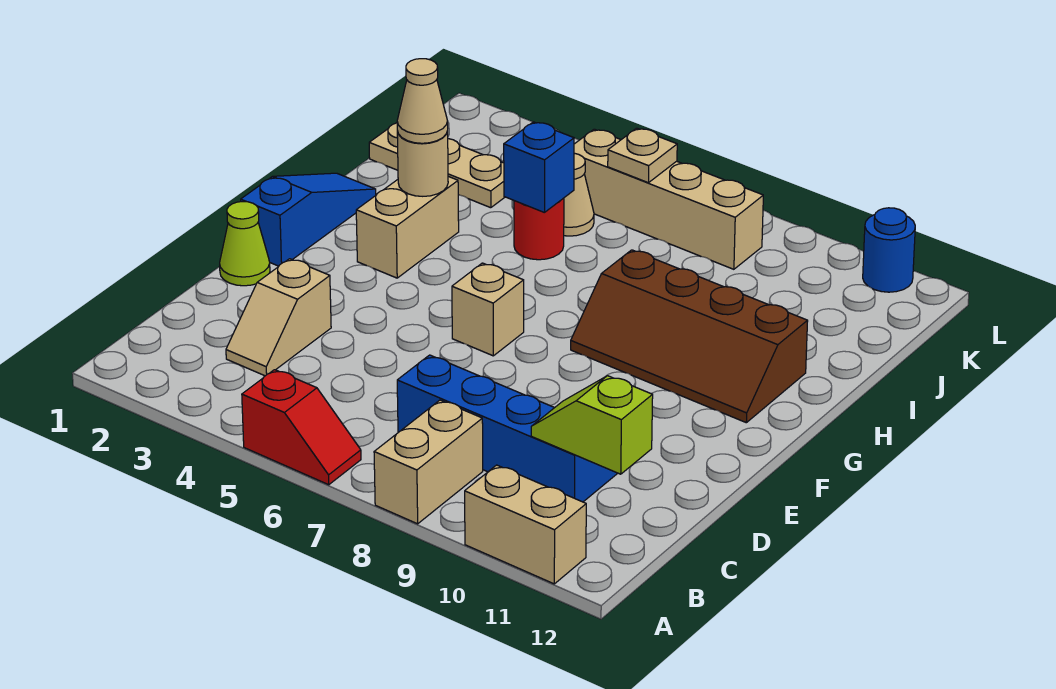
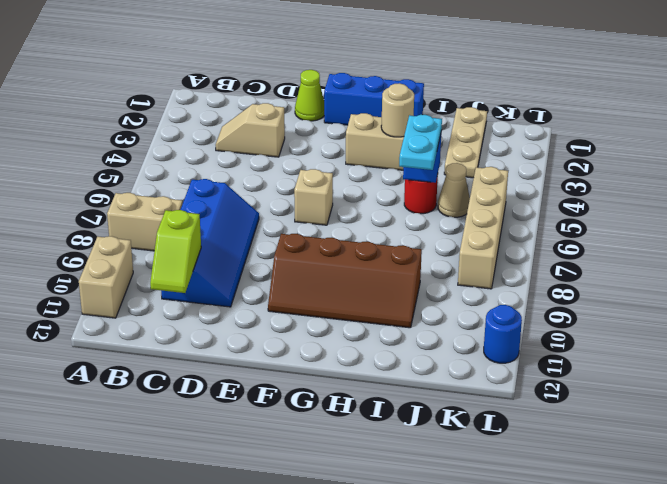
red 1x2 slope [242,370,361,485] -> none
lime 1x2 slope [531,376,653,474] -> lime 1x2 slope turned to [150,210,201,293]
blue 1x3 slope [241,173,376,266] -> blue 1x3 brick [324,73,424,125]
brown 2x4 slope [571,250,808,423] -> brown 2x4 slope turned to [268,234,422,328]
tan 1x1 cone [397,59,448,143] -> none
none -> cyan 1x2 plate [399,115,442,170]
tan 1x1 plate [608,128,677,183] -> none

